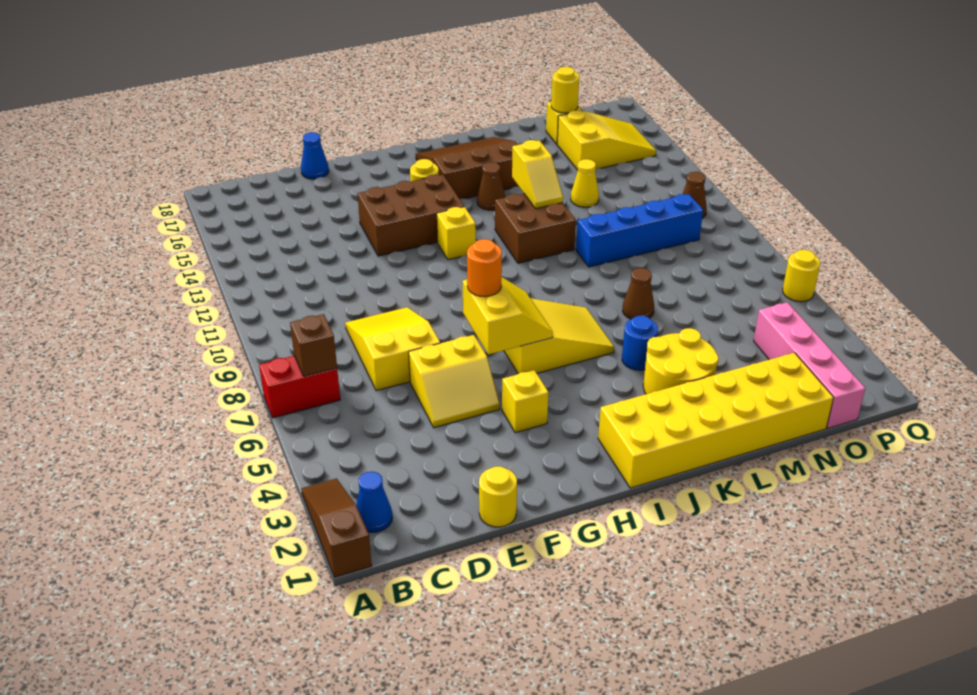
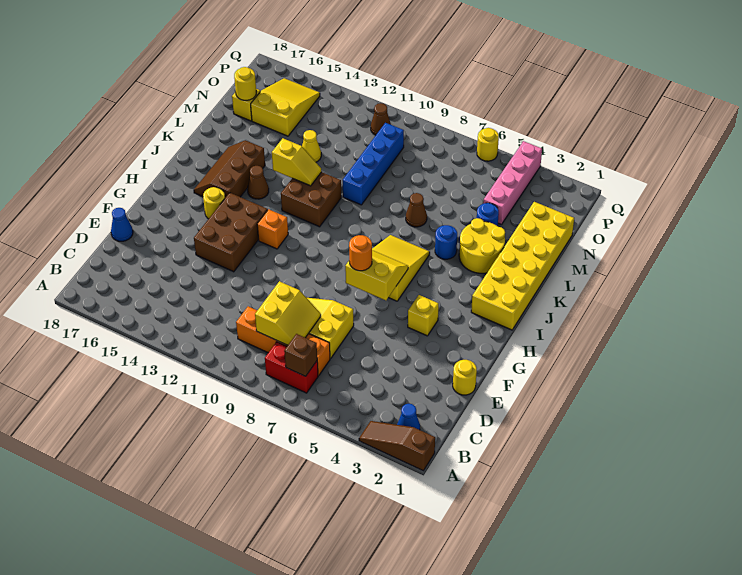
red 1x2 brick [259,356,340,418] -> red 1x2 brick turned to [265,342,318,393]
none -> orange 1x4 brick [236,306,330,376]
yellow 2x2 slope [409,335,500,428] -> yellow 2x2 slope moved to [255,281,321,345]
yellow 1x1 brick [437,207,476,260] -> orange 1x1 brick [257,209,288,249]
brown 3x3 slope [416,137,518,199] -> brown 2x3 slope [194,140,265,198]
none -> blue 1x1 round brick [477,203,499,226]
pink 1x4 brick [754,302,865,428] -> pink 1x4 brick turned to [483,141,542,224]

